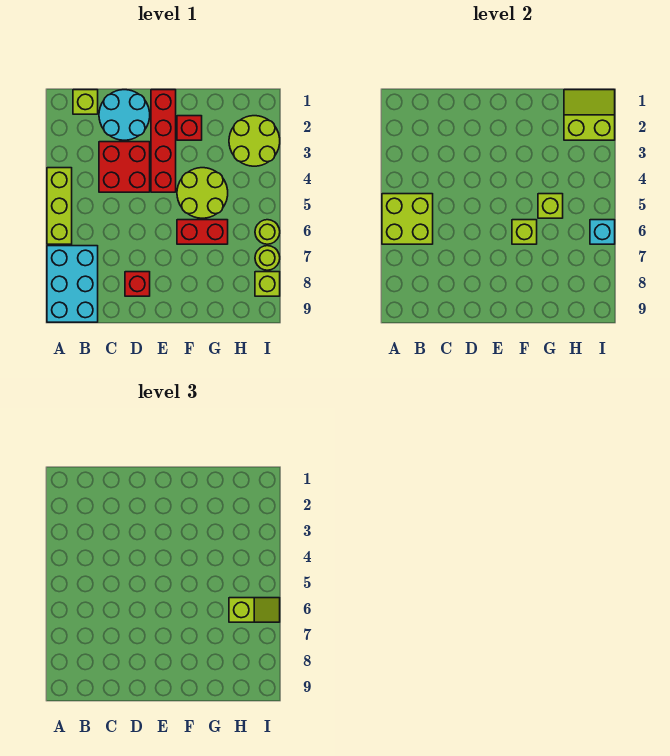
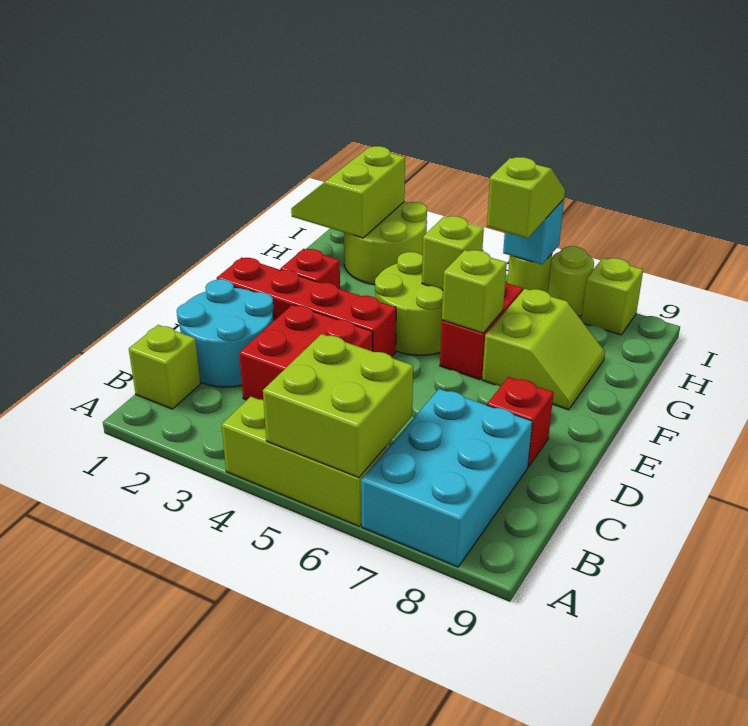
cyan 2x3 brick [47,246,98,322] -> cyan 2x3 brick turned to [361,389,532,567]
none -> lime 2x2 slope [482,289,605,410]

